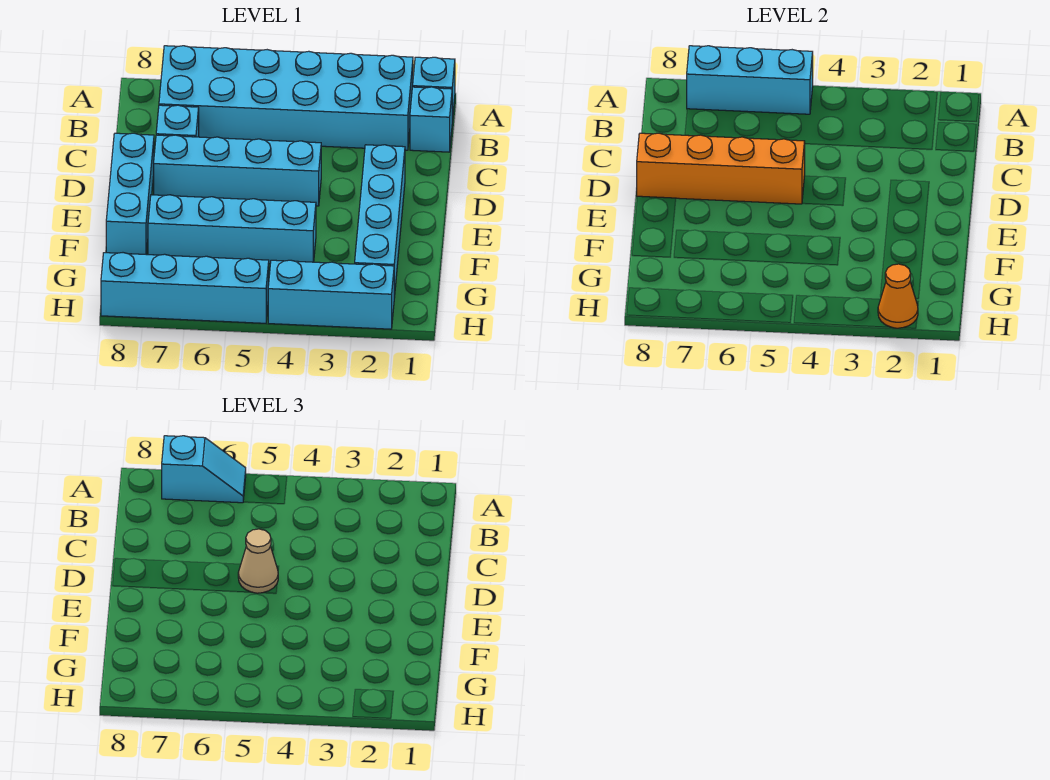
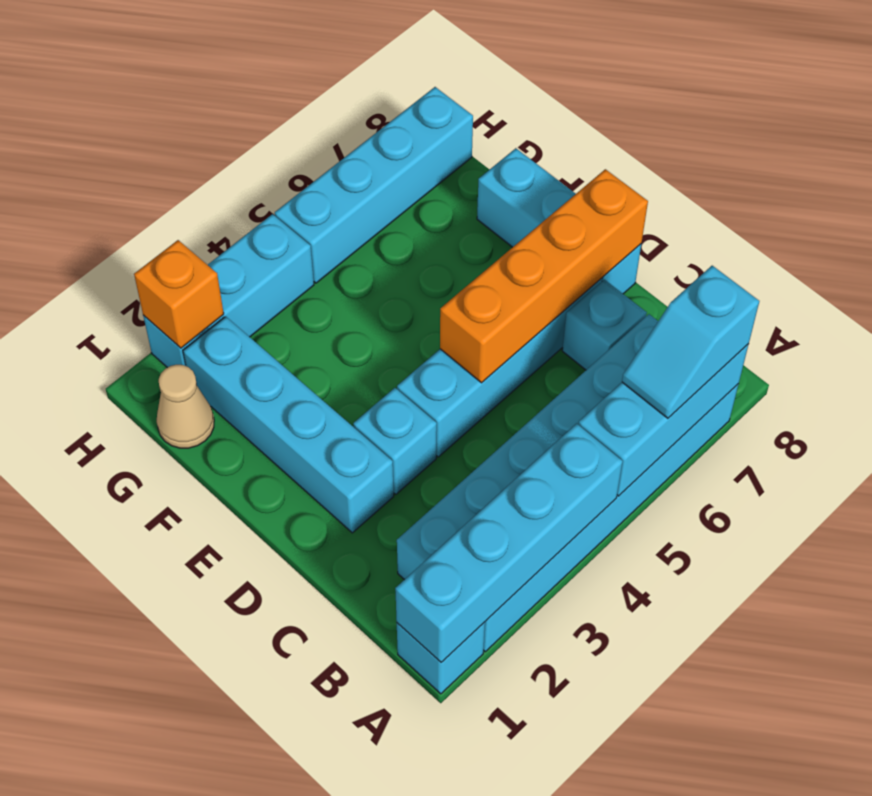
cyan 1x1 brick [410,87,452,152] -> cyan 1x1 brick moved to [353,388,437,494]
tan 1x1 cone [238,529,278,593] -> tan 1x1 cone moved to [157,365,214,448]
cyan 1x4 brick [148,195,316,264] -> cyan 1x4 brick moved to [395,423,623,662]
orange 1x1 cone [878,264,918,328] -> orange 1x1 brick [134,240,224,348]

